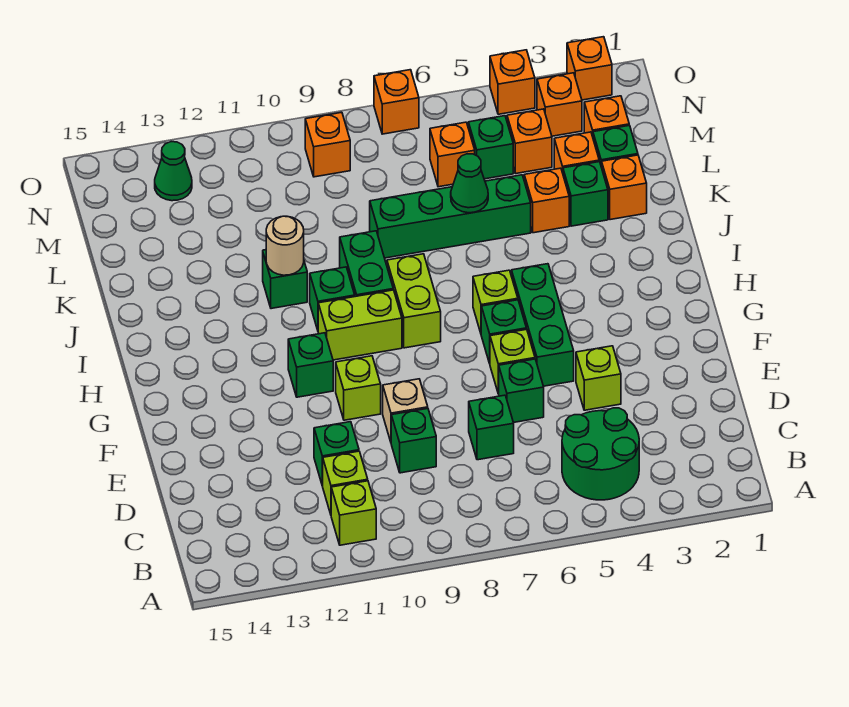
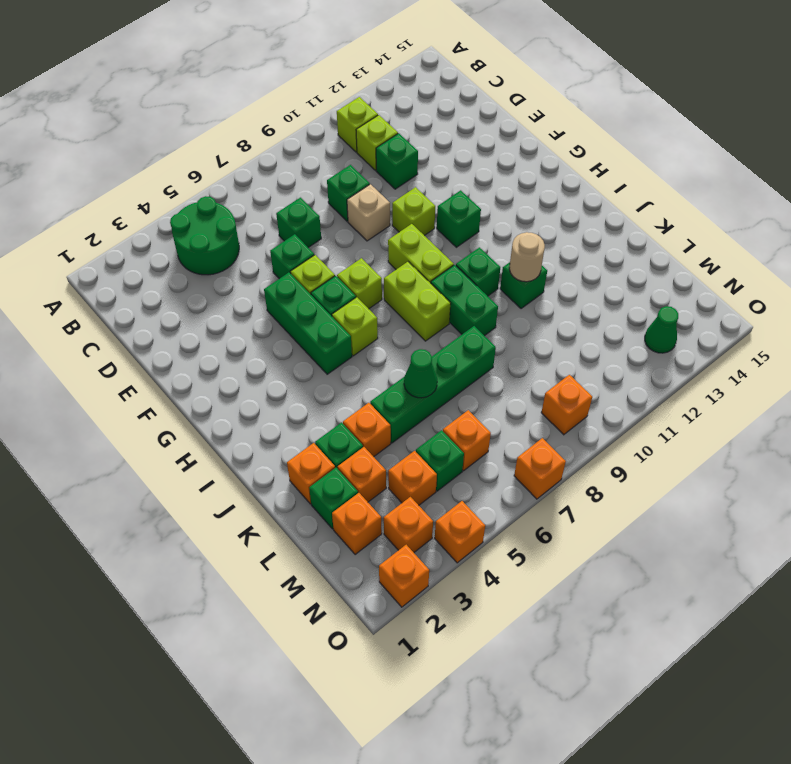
lime 1x1 brick [576,346,621,410] -> lime 1x1 brick moved to [337,258,382,309]
lime 1x2 brick [318,290,402,360] -> lime 1x2 brick turned to [388,224,454,283]

